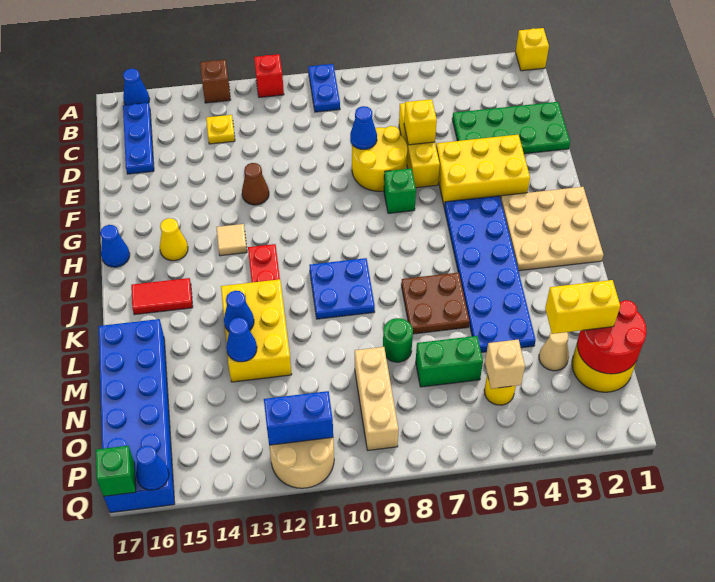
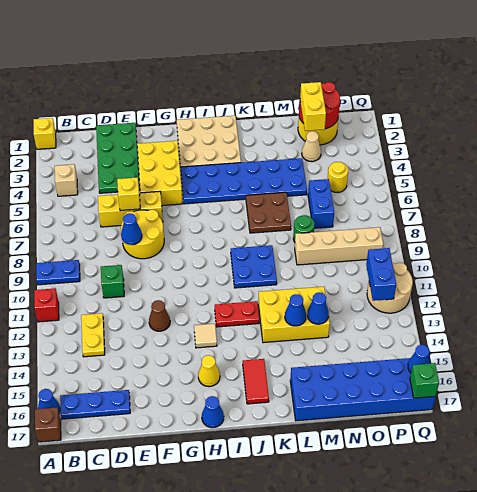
brown 1x1 brick [200,60,231,103] -> brown 1x1 brick moved to [35,407,61,442]
yellow 1x1 plate [206,115,235,144] -> yellow 1x2 plate [81,313,105,357]
green 1x1 brick [384,168,416,213] -> green 1x1 brick moved to [101,265,124,298]
green 1x2 brick [416,336,483,387] -> blue 1x2 brick [308,179,334,228]
tan 1x3 brick [355,347,398,450] -> tan 1x4 brick [295,227,383,265]
tan 1x1 brick [485,340,525,389] -> tan 1x1 brick moved to [55,164,78,196]

